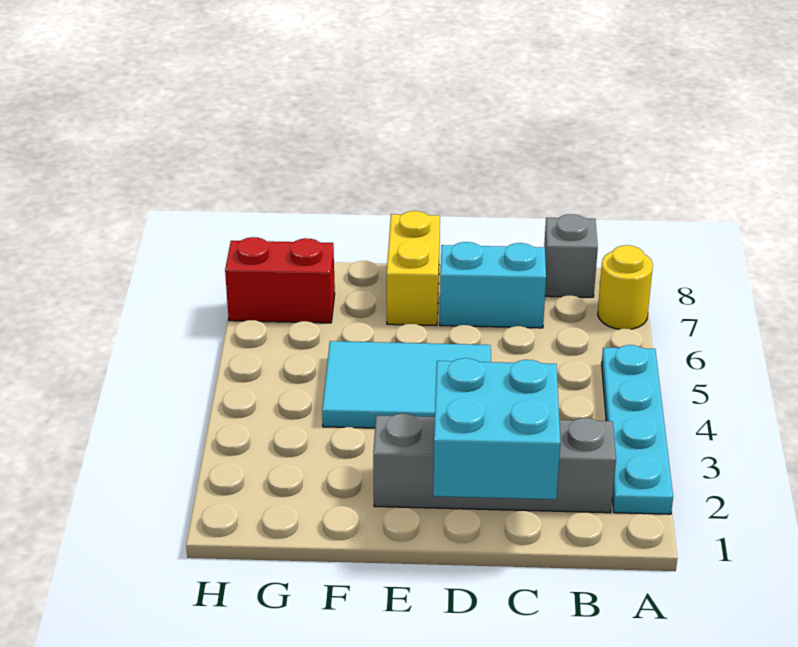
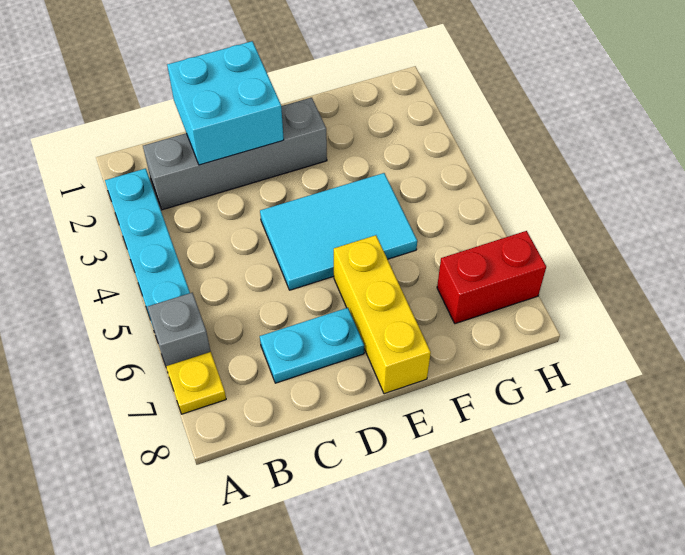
yellow 1x1 round brick [598,245,653,329] -> yellow 1x1 plate [166,352,226,414]
grey 1x1 brick [544,214,598,297] -> grey 1x1 brick moved to [147,293,211,366]
cyan 1x2 brick [440,242,546,328] -> cyan 1x2 plate [260,308,364,383]
yellow 1x2 brick [386,211,440,326] -> yellow 1x3 brick [334,235,431,394]

